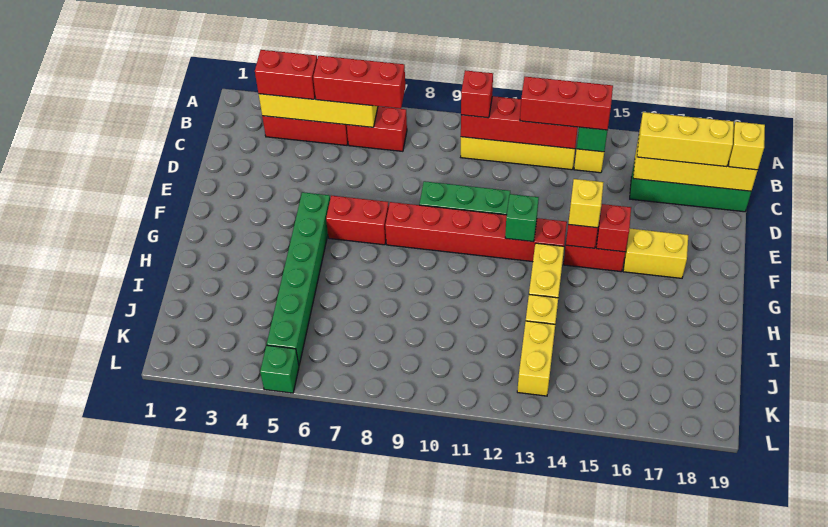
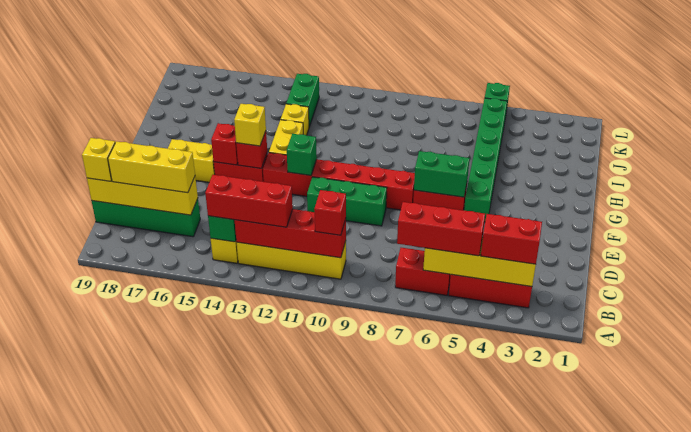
none -> green 1x2 brick [414,151,470,197]
yellow 1x2 brick [517,321,555,396] -> green 1x2 brick [286,74,319,127]

